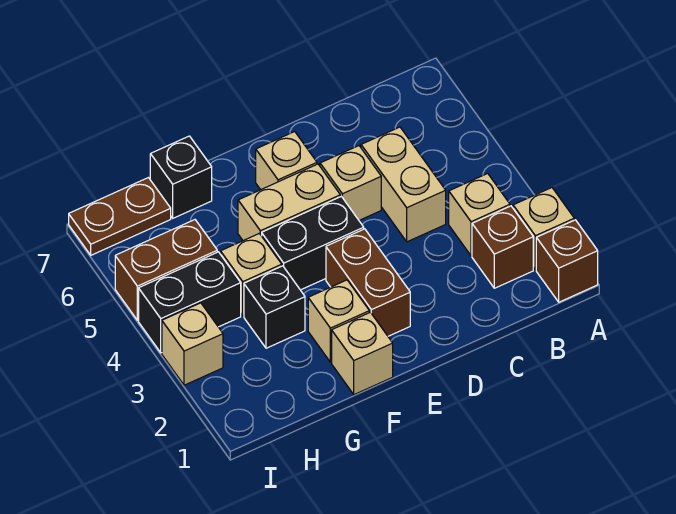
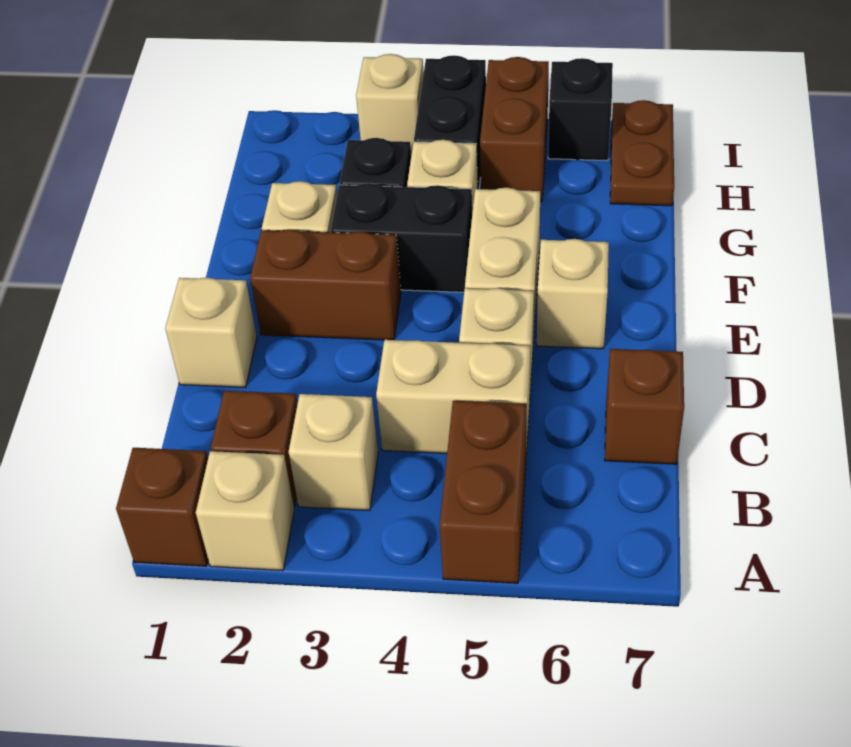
none -> brown 1x2 brick [440,401,527,583]
none -> brown 1x1 brick [605,349,684,464]
black 1x2 brick [262,196,364,290] -> black 1x2 brick turned to [331,183,472,292]
tan 1x1 brick [332,312,393,395] -> tan 1x1 brick moved to [165,278,257,388]
black 1x1 brick [150,136,212,218] -> black 1x1 brick moved to [548,58,613,161]

